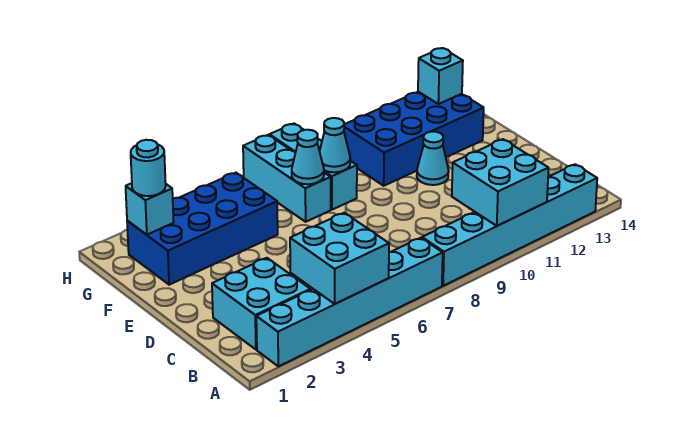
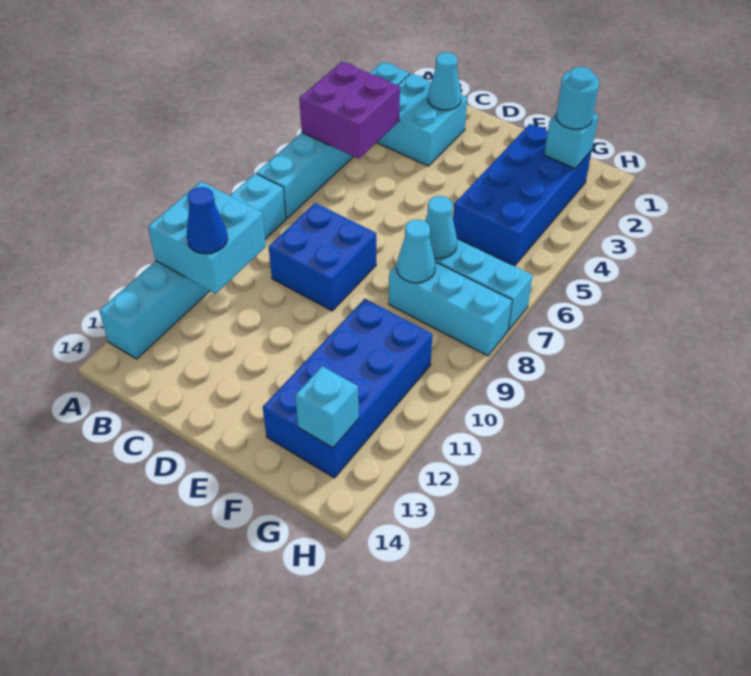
cyan 2x2 brick [290,213,389,304] -> purple 2x2 brick [299,62,400,159]
none -> blue 1x1 cone [187,187,228,254]
none -> blue 2x2 brick [269,203,376,311]
cyan 1x1 cone [417,132,449,185] -> cyan 1x1 cone moved to [428,52,461,110]

